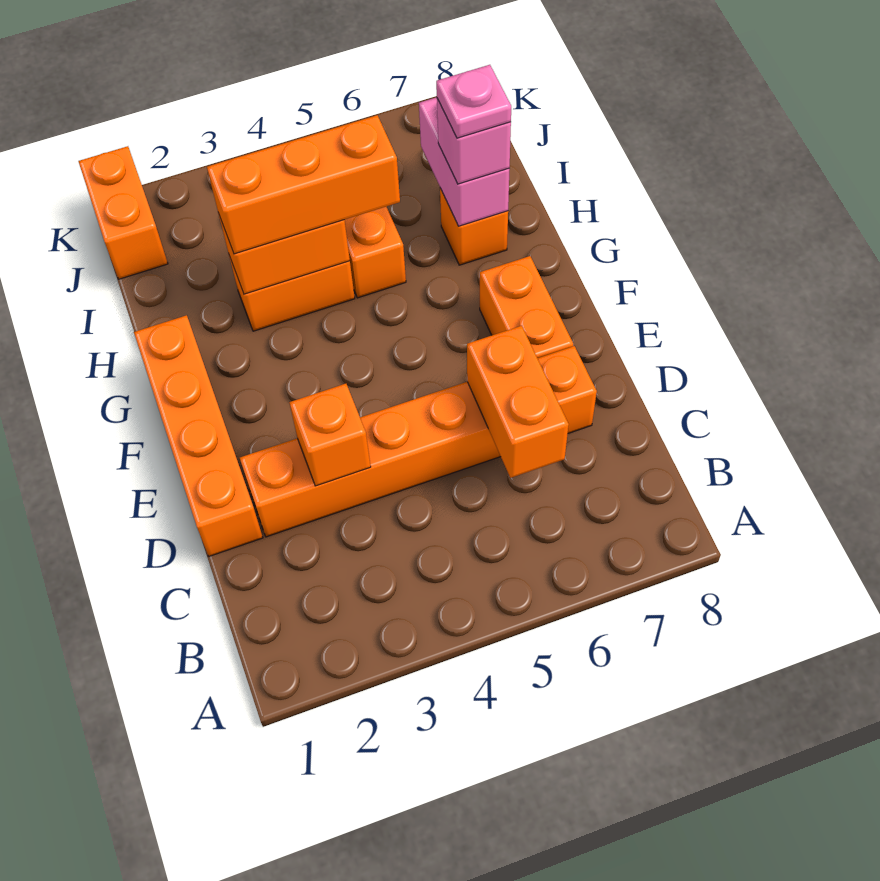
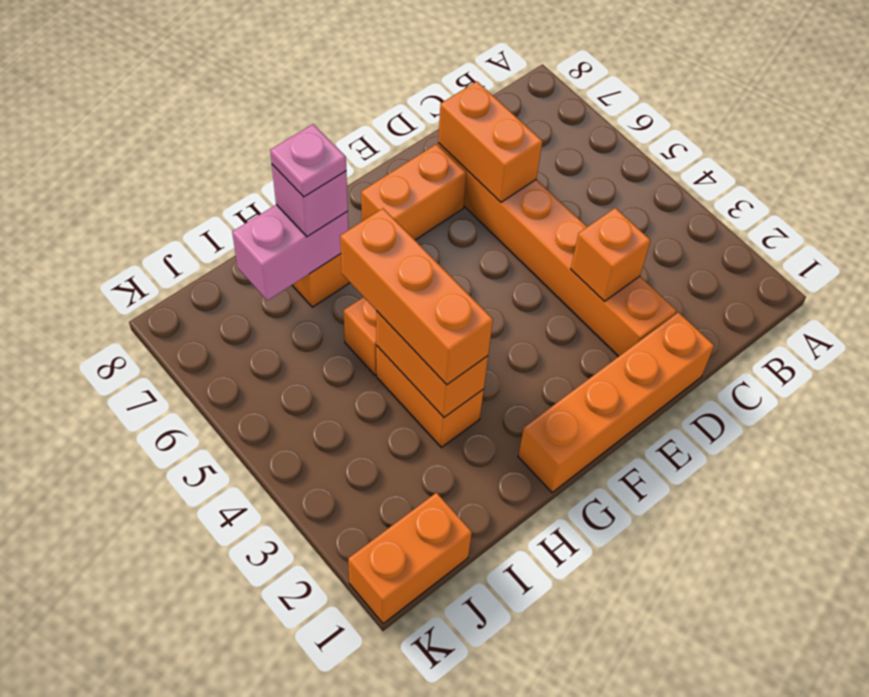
orange 1x2 brick [467,326,569,478] -> orange 1x2 brick turned to [438,81,542,202]

